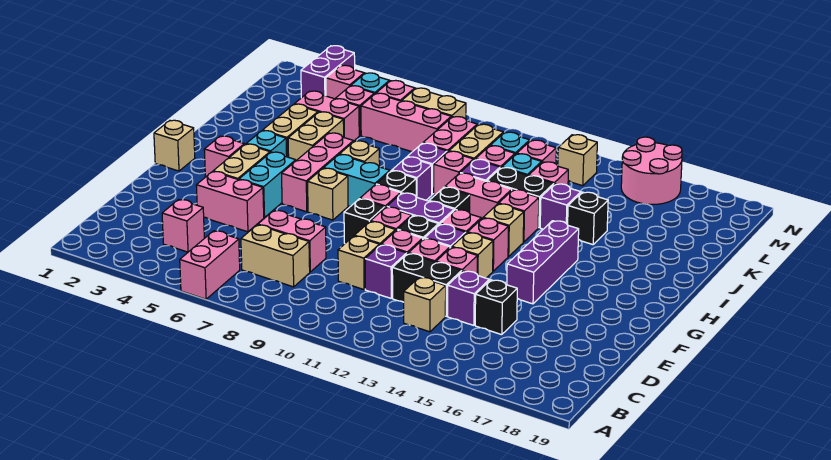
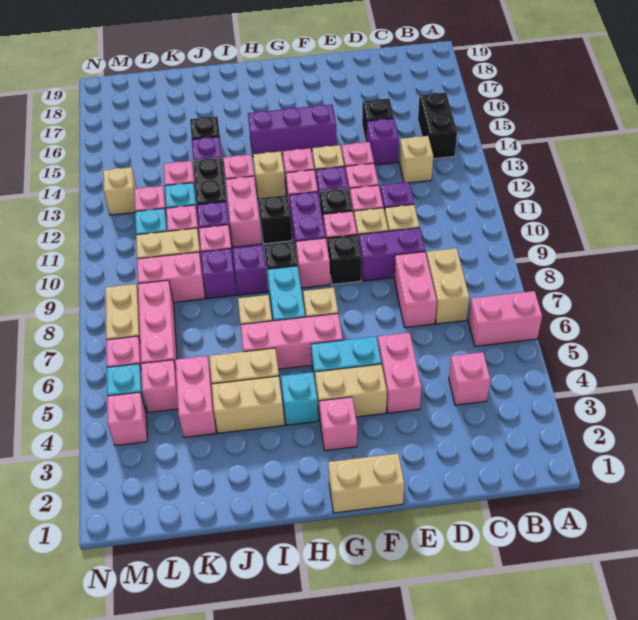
black 1x2 brick [392,253,462,316] -> black 1x2 brick moved to [418,93,457,159]
tan 1x1 brick [154,120,195,171] -> tan 1x2 brick [328,454,404,513]
purple 1x2 brick [301,46,355,98] -> purple 1x2 brick moved to [359,228,425,281]
pink 2x2 round brick [621,137,682,204] -> none

